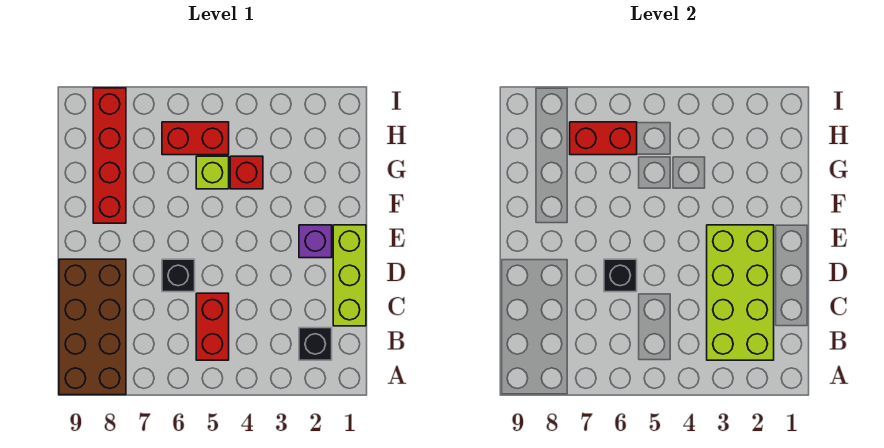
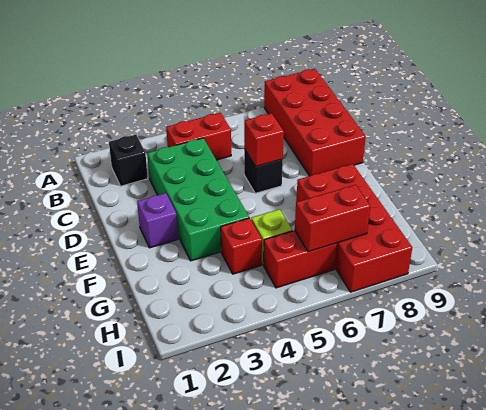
brown 2x4 brick [59,259,126,395] -> red 2x4 brick [264,69,366,176]
lime 2x4 brick [707,225,774,360] -> none
red 1x2 brick [196,293,229,360] -> red 1x2 brick turned to [166,113,231,160]
lime 1x3 brick [333,225,366,326] -> none
none -> green 2x4 brick [147,138,249,261]
black 1x1 brick [604,259,637,292] -> red 1x1 brick [244,113,284,166]
red 1x4 brick [93,88,126,223] -> red 2x4 brick [296,164,412,292]

